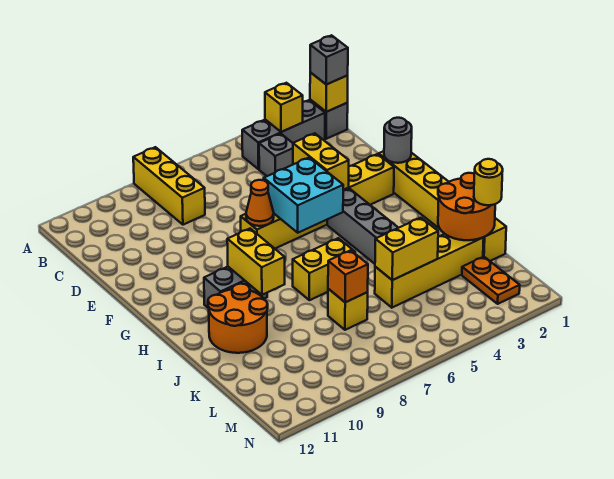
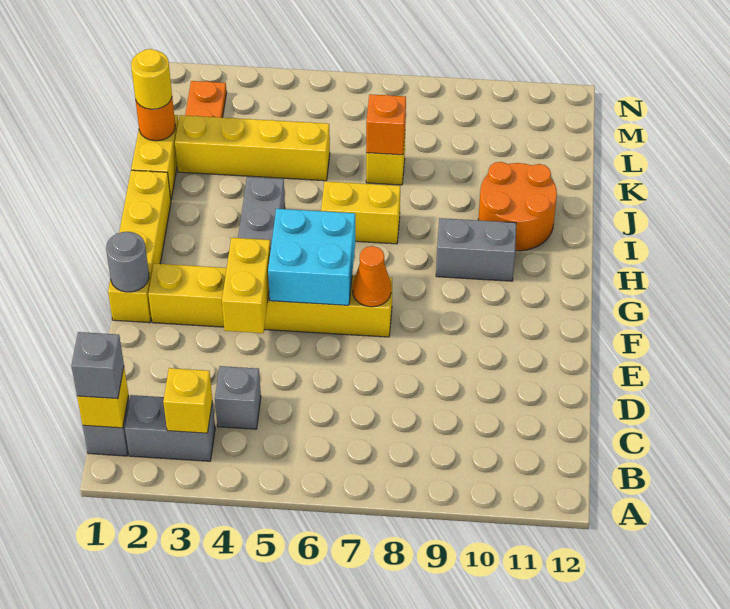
yellow 1x3 brick [133,147,205,225] -> none
grey 1x3 brick [242,100,325,169] -> grey 1x2 brick [125,395,215,461]
yellow 1x2 brick [227,229,285,295] -> none
orange 2x2 round brick [438,173,495,240] -> orange 1x1 round brick [136,98,175,141]
yellow 1x2 brick [375,218,438,280] -> none

